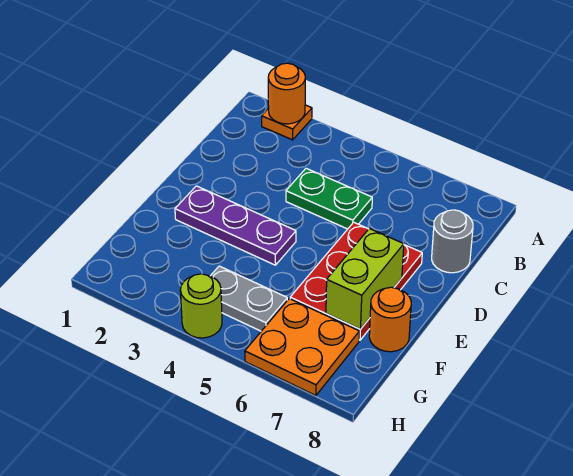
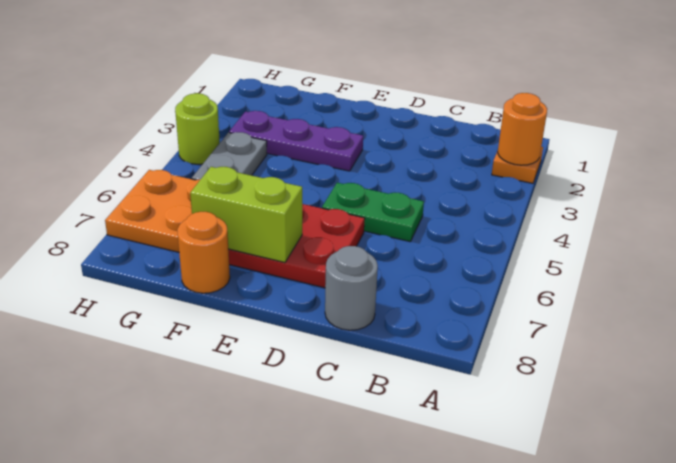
green 1x2 plate [286,168,372,229] -> green 1x2 plate turned to [322,183,424,242]
purple 1x3 plate [175,186,296,265] -> purple 1x3 plate turned to [229,111,363,171]

